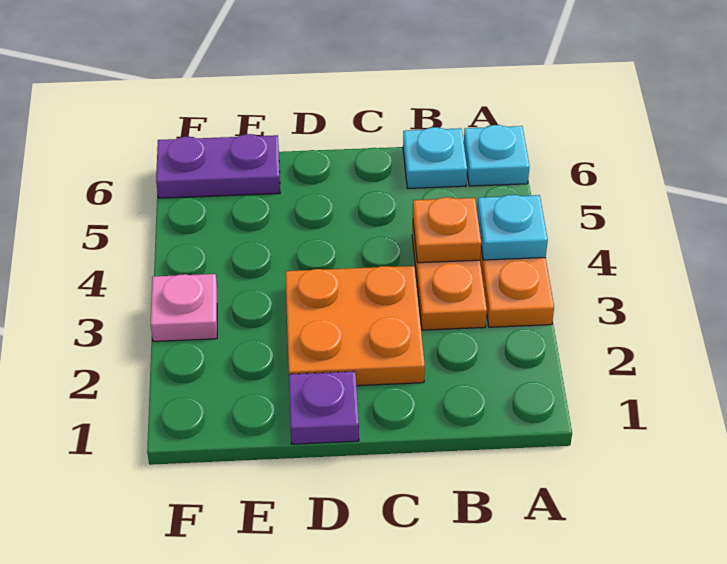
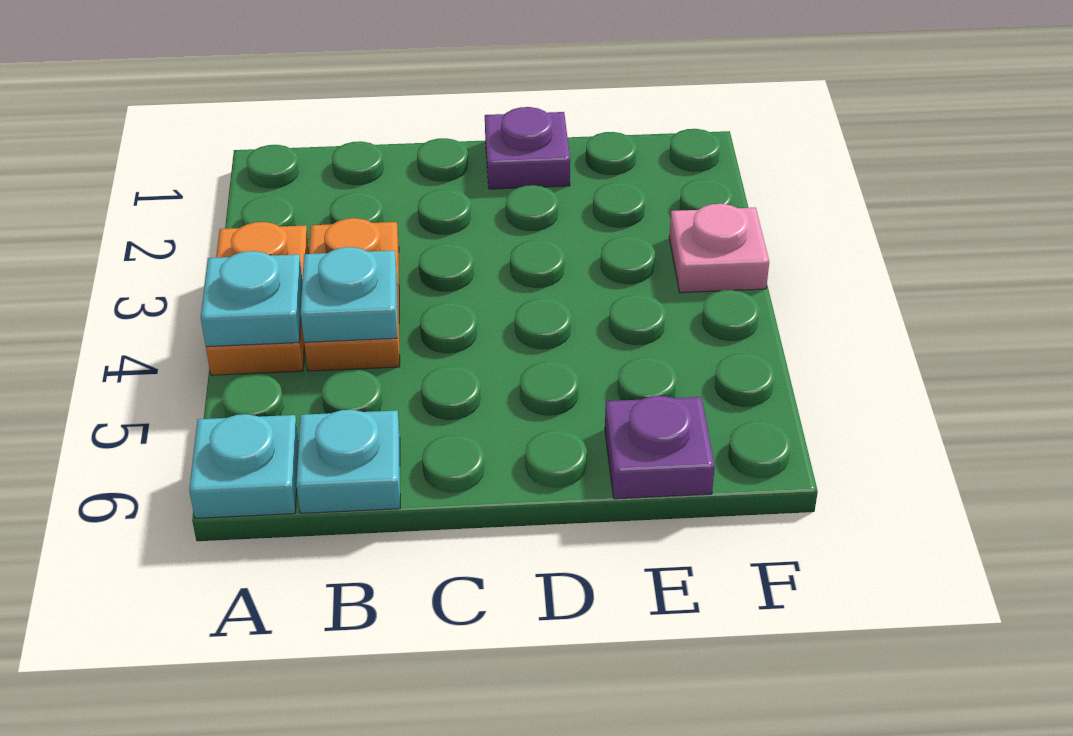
orange 1x1 plate [413,197,481,263] -> cyan 1x1 plate [301,247,397,342]
orange 2x2 plate [285,266,425,386] -> none
purple 1x2 plate [156,134,280,198] -> purple 1x1 plate [605,396,715,499]

